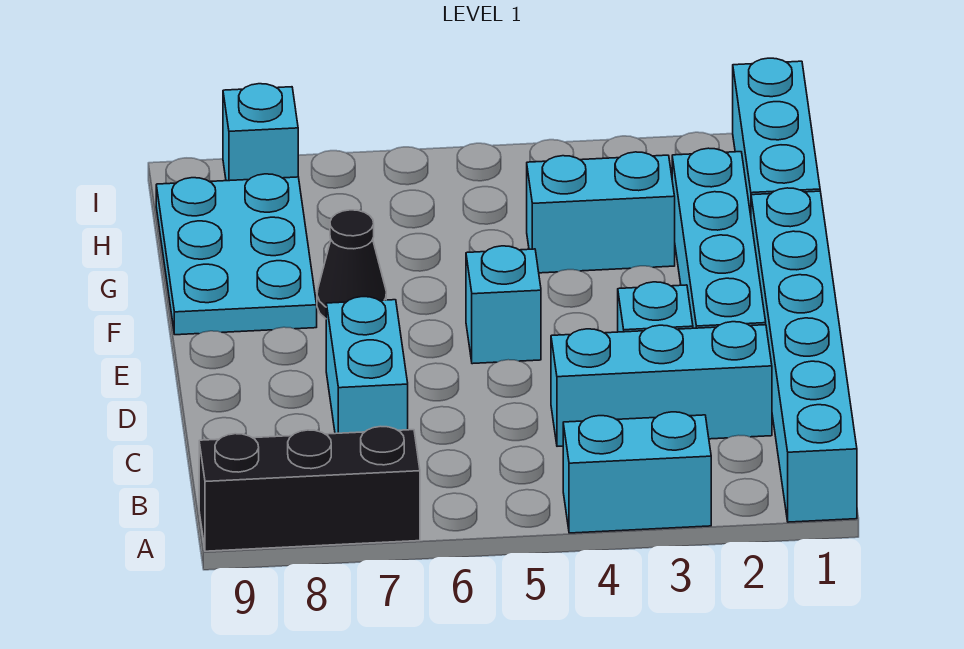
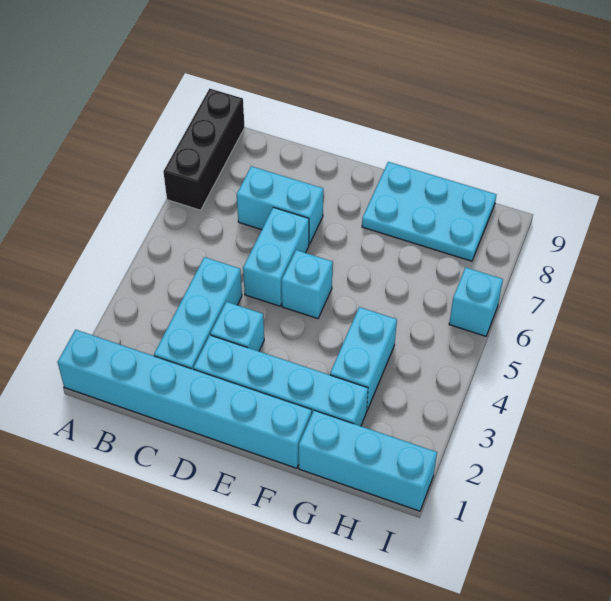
cyan 1x2 brick [563,412,711,533] -> cyan 1x2 brick moved to [243,207,309,306]
black 1x1 cone [317,210,386,319] -> none
cyan 1x1 brick [223,84,298,181] -> cyan 1x1 brick moved to [449,267,503,336]

